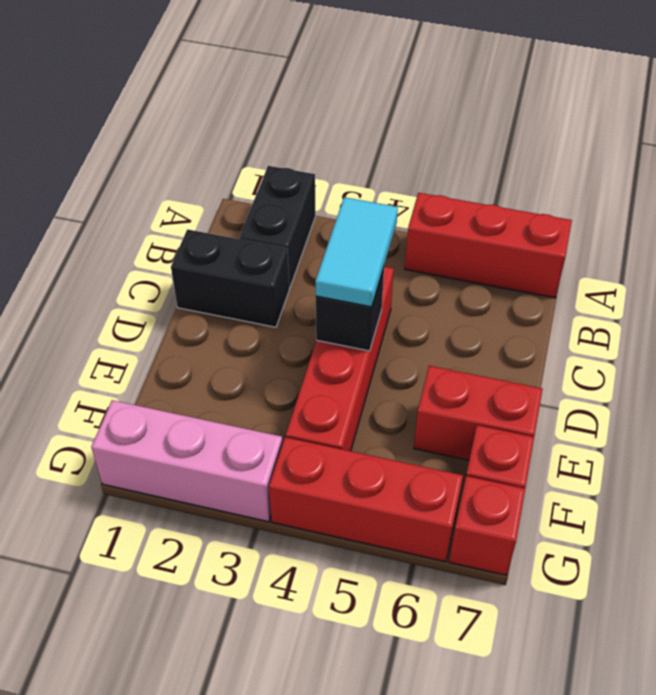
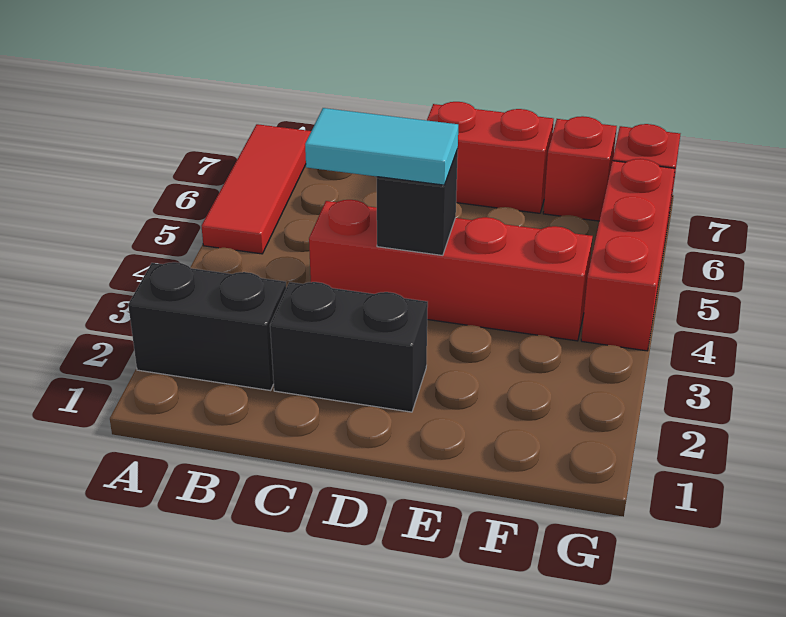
red 1x3 brick [405,193,572,298] -> red 1x3 tile [201,124,311,254]
black 1x2 brick [171,229,289,327] -> black 1x2 brick turned to [270,282,428,412]
red 1x2 brick [414,366,543,460] -> red 1x2 brick turned to [427,102,554,213]
pink 1x3 brick [91,400,282,522] -> none

